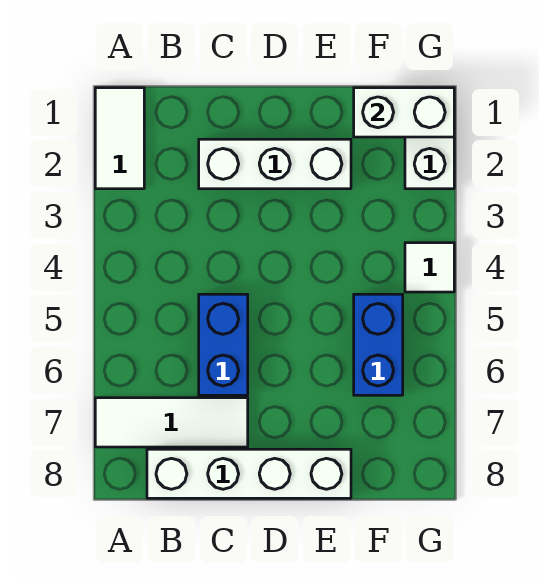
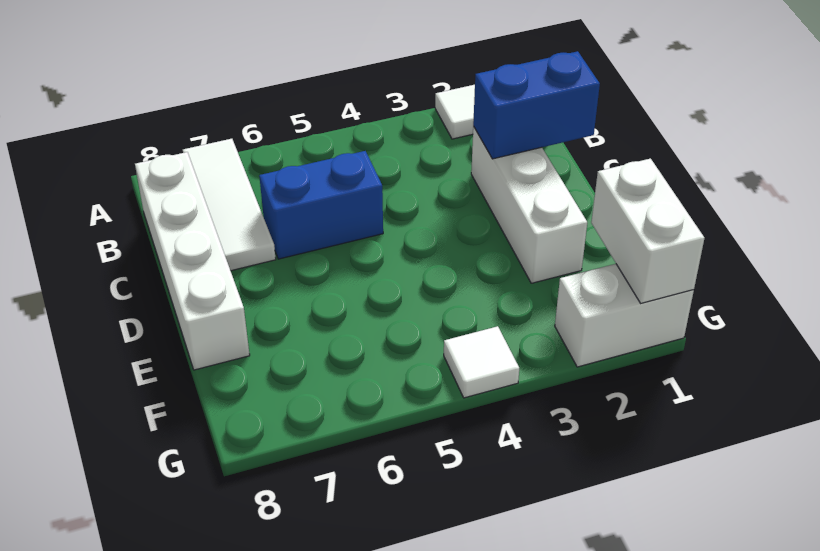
blue 1x2 brick [354,294,403,395] -> blue 1x2 brick moved to [473,51,600,159]

